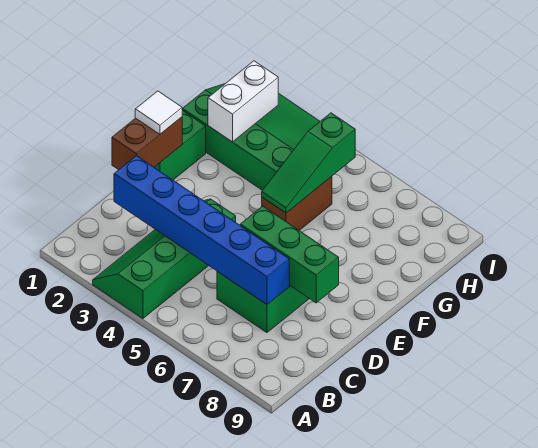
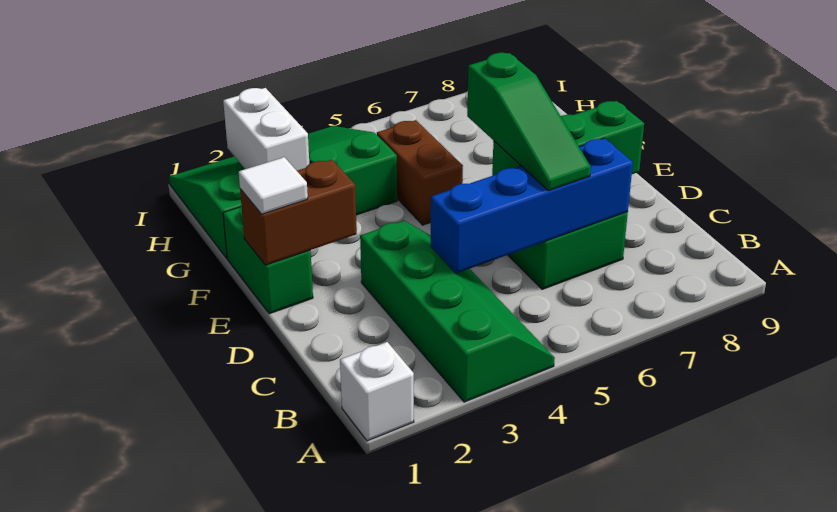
none -> white 1x1 brick [340,342,414,441]
green 2x4 slope [93,199,236,318] -> green 2x4 slope turned to [360,221,555,402]
blue 1x6 brick [114,156,289,305] -> blue 1x4 brick [431,138,633,273]
brown 1x2 brick [112,117,182,170] -> brown 1x2 brick turned to [240,160,357,265]
green 1x3 slope [262,113,355,213] -> green 1x3 slope moved to [467,53,591,191]

